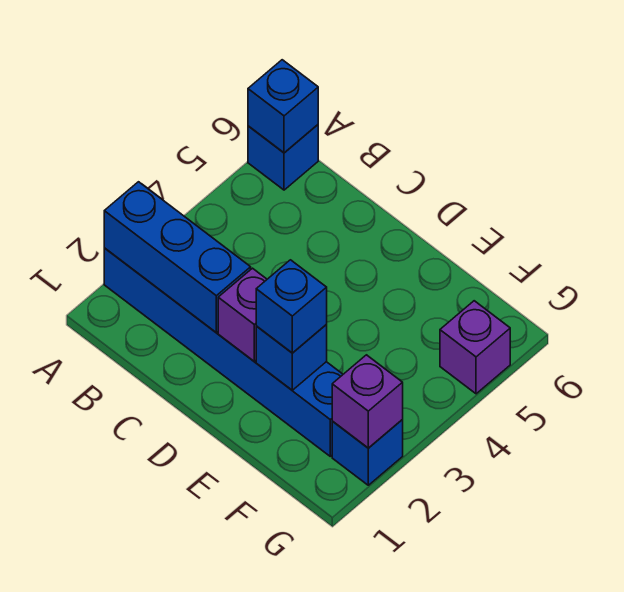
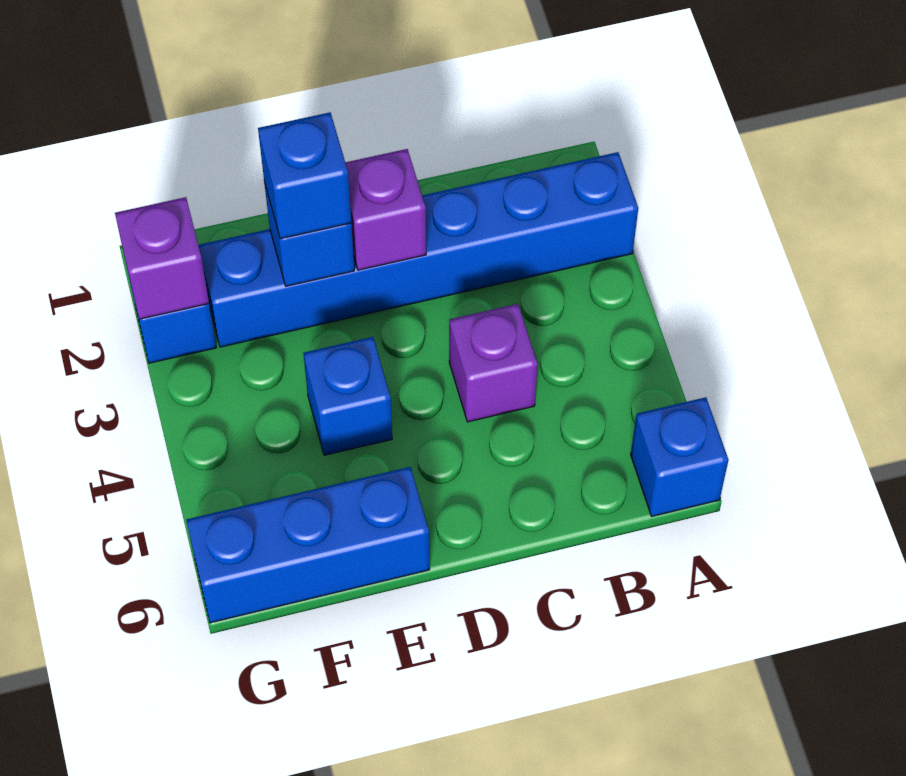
blue 1x3 brick [104,182,251,332] -> blue 1x3 brick moved to [187,467,430,623]
blue 1x1 brick [248,60,318,153] -> blue 1x1 brick moved to [303,337,392,455]
purple 1x1 brick [440,301,510,394] -> purple 1x1 brick moved to [449,304,538,422]

